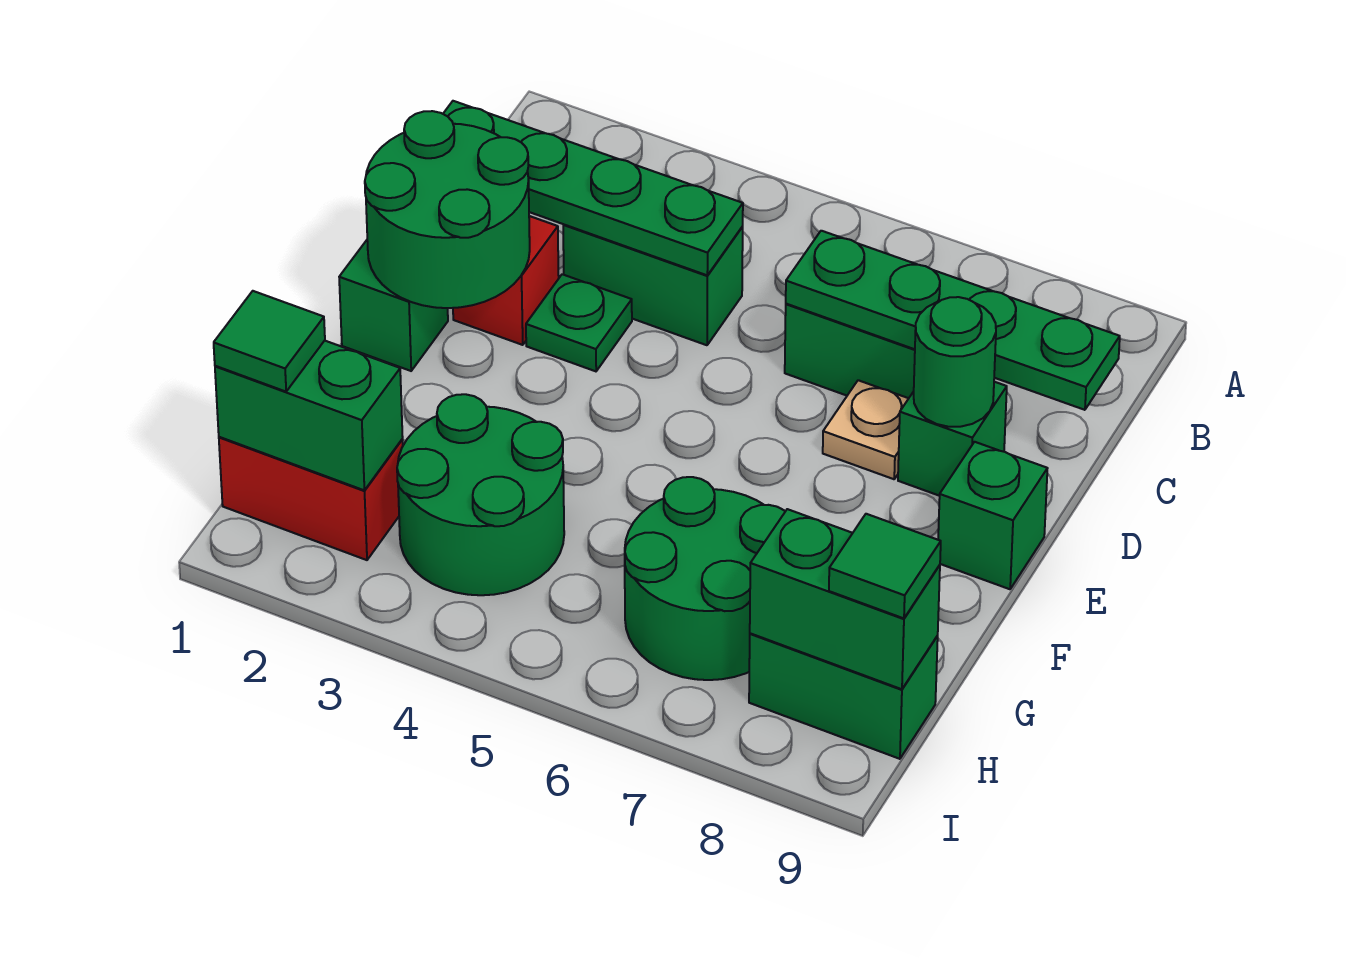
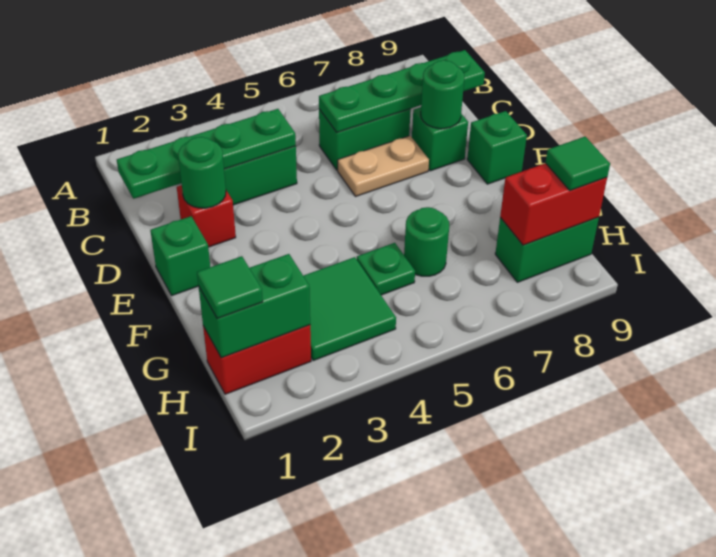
green 2x2 round brick [365,111,530,308] -> green 1x1 round brick [178,137,226,208]
green 1x1 plate [526,274,632,371] -> green 1x1 plate moved to [357,243,415,295]
tan 1x1 plate [823,380,909,479] -> tan 1x2 plate [338,136,429,197]
green 2x2 round brick [397,394,564,595] -> green 2x2 tile [304,257,396,361]
green 2x2 round brick [625,477,785,680] -> green 1x1 round brick [404,207,449,276]
green 1x2 brick [750,509,940,689] -> red 1x2 brick [500,163,607,245]

